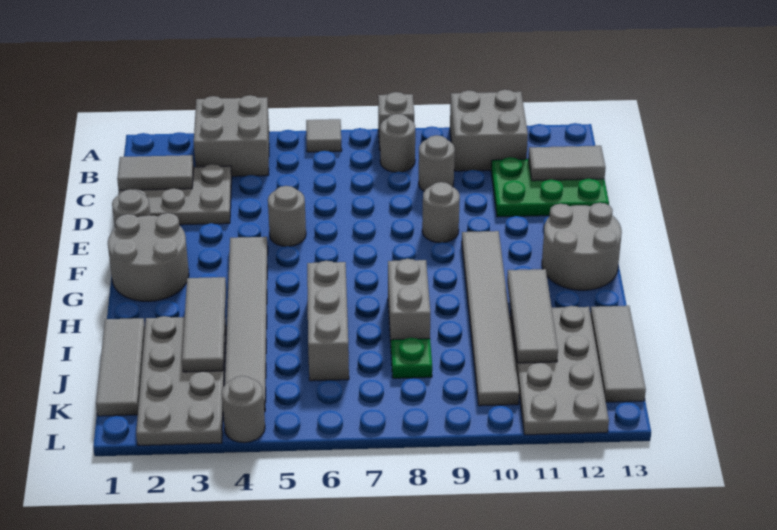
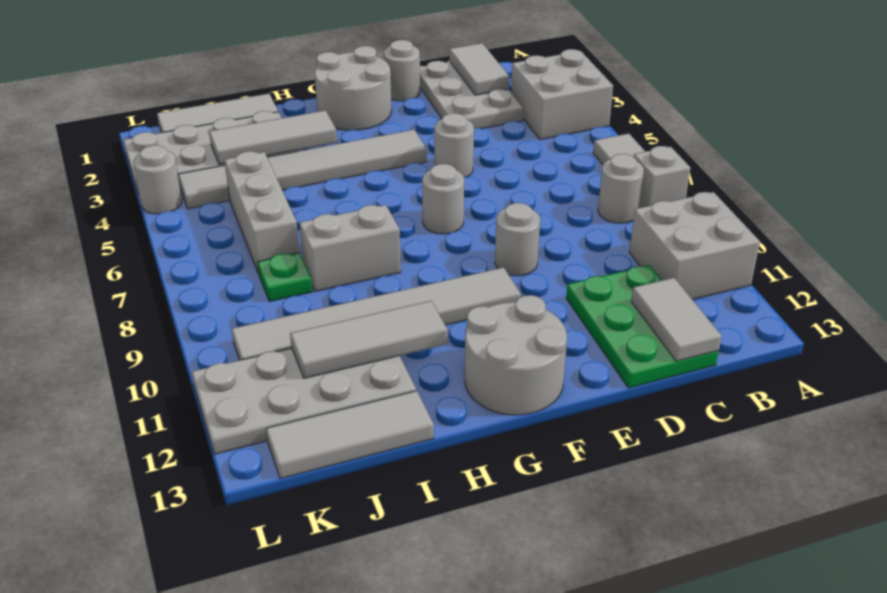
grey 1x1 round brick [419,135,455,191] -> grey 1x1 round brick moved to [422,164,464,234]
grey 1x3 brick [307,261,349,381] -> grey 1x3 brick turned to [224,151,299,274]

